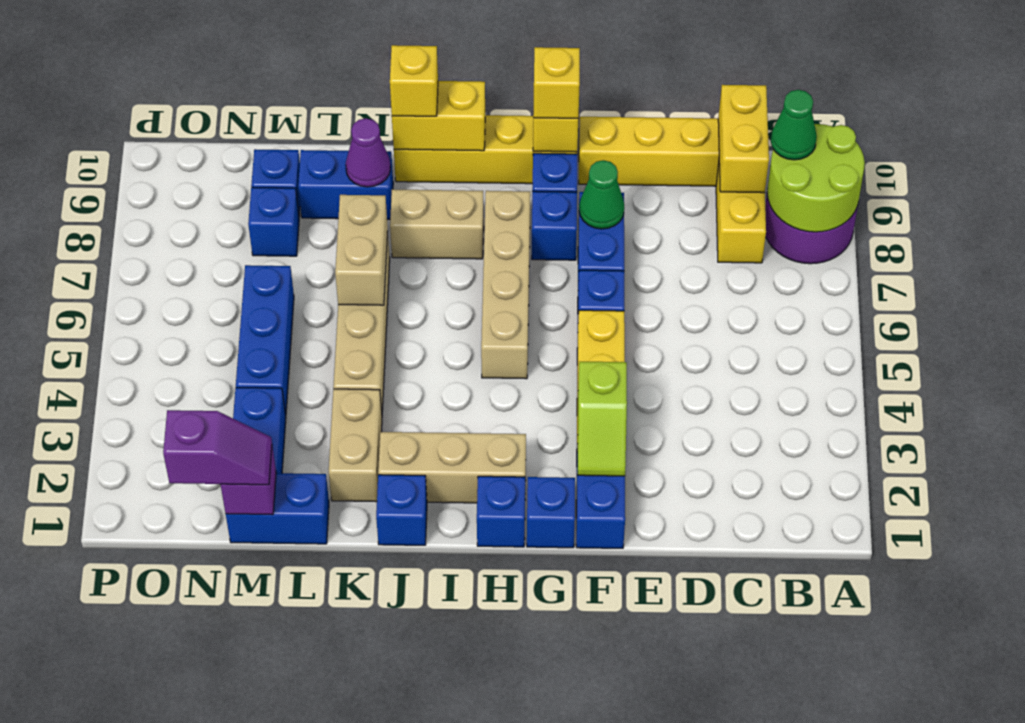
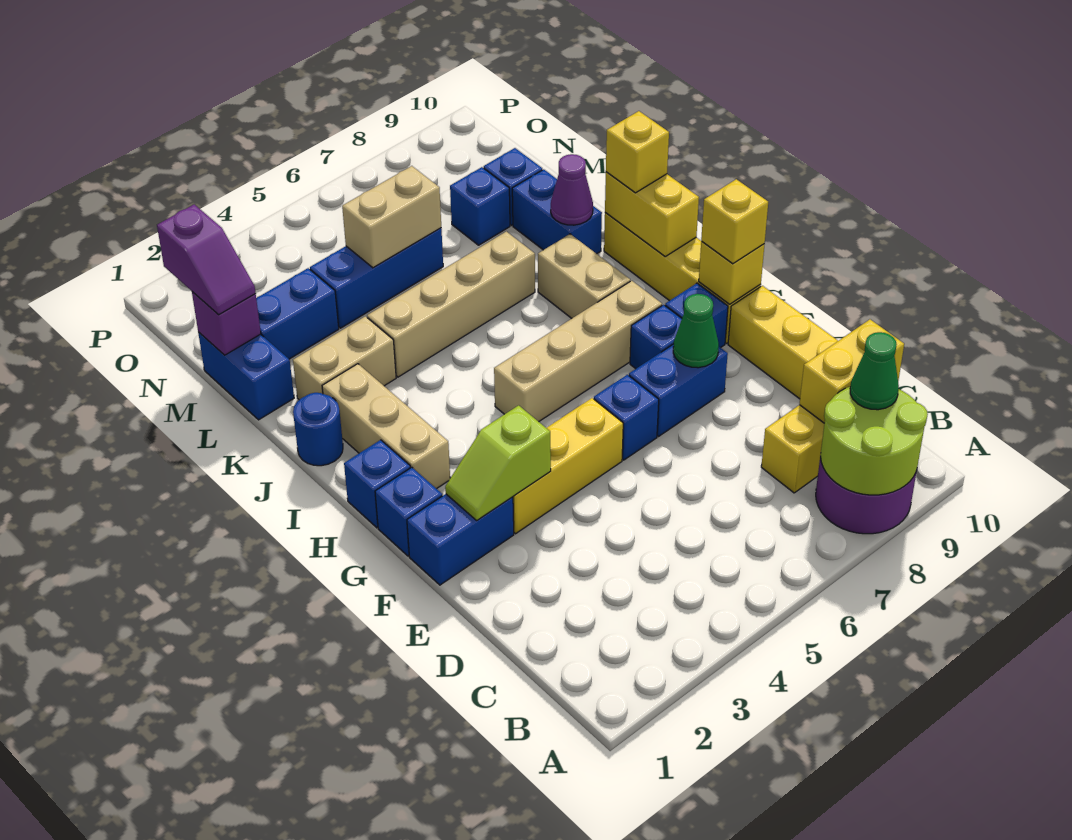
blue 1x1 brick [376,475,427,545] -> blue 1x1 round brick [293,393,343,466]
tan 1x2 brick [335,195,388,305] -> tan 1x2 brick moved to [342,166,441,268]

